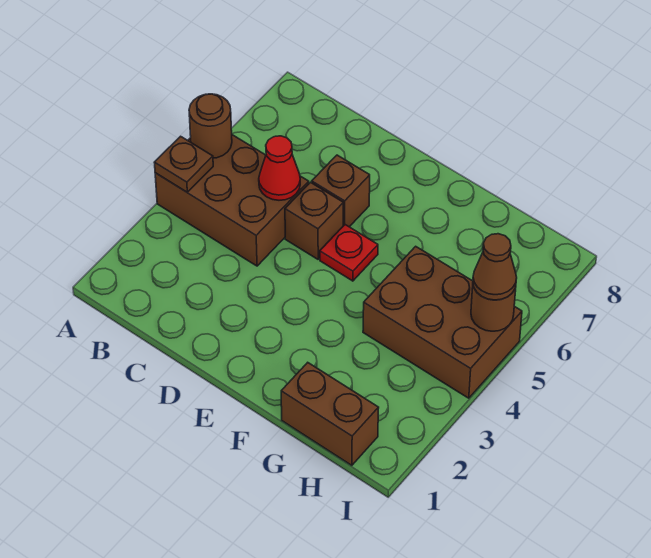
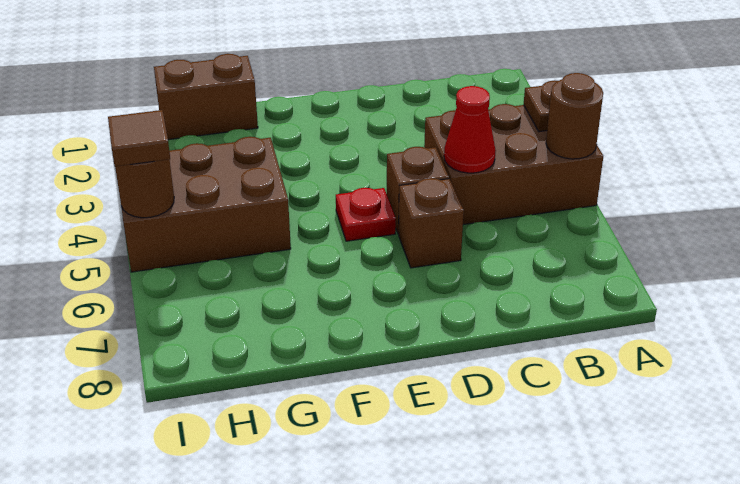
brown 1x1 cone [473,234,517,300] -> brown 1x1 tile [108,110,170,166]

